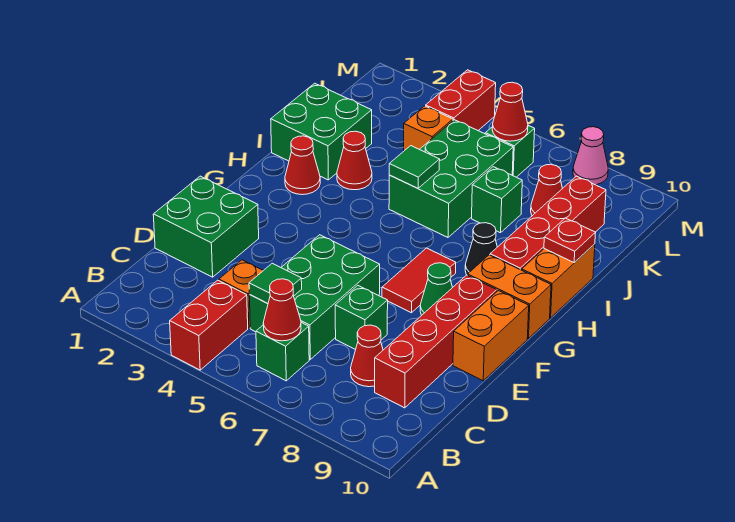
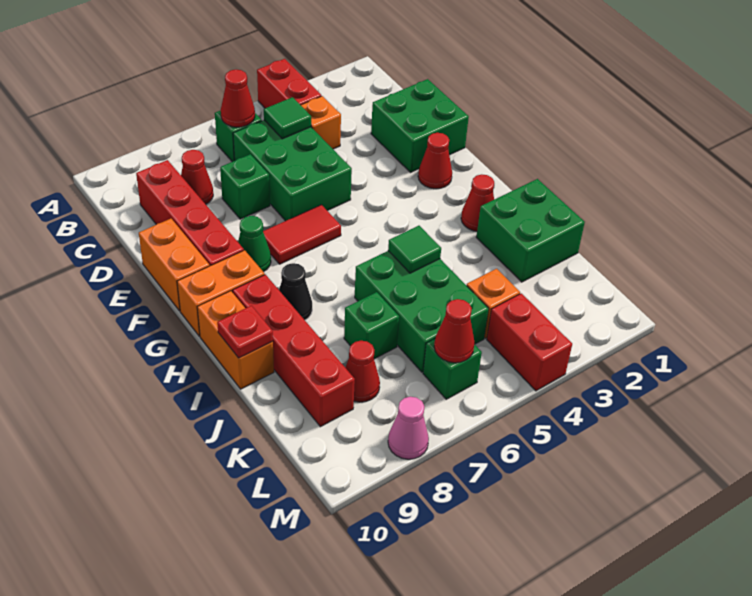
red 1x2 tile [382,248,456,313] -> red 1x2 tile turned to [263,205,341,264]
red 1x1 cone [337,131,372,190] -> red 1x1 cone moved to [418,133,452,189]

